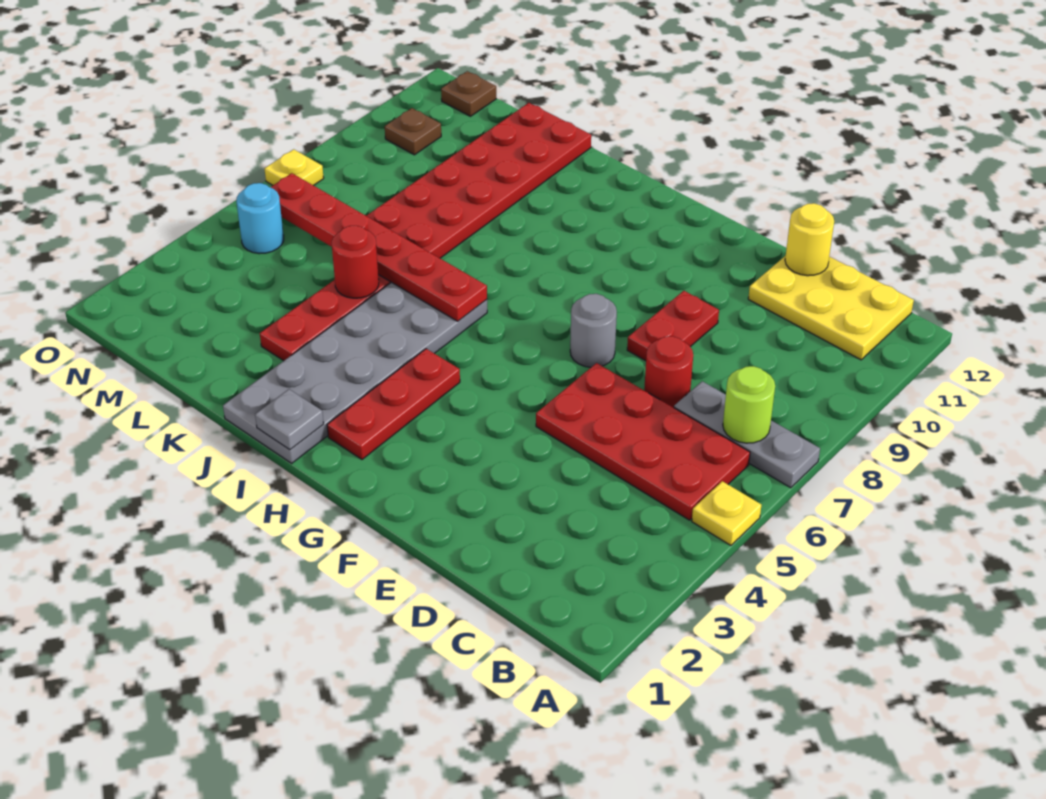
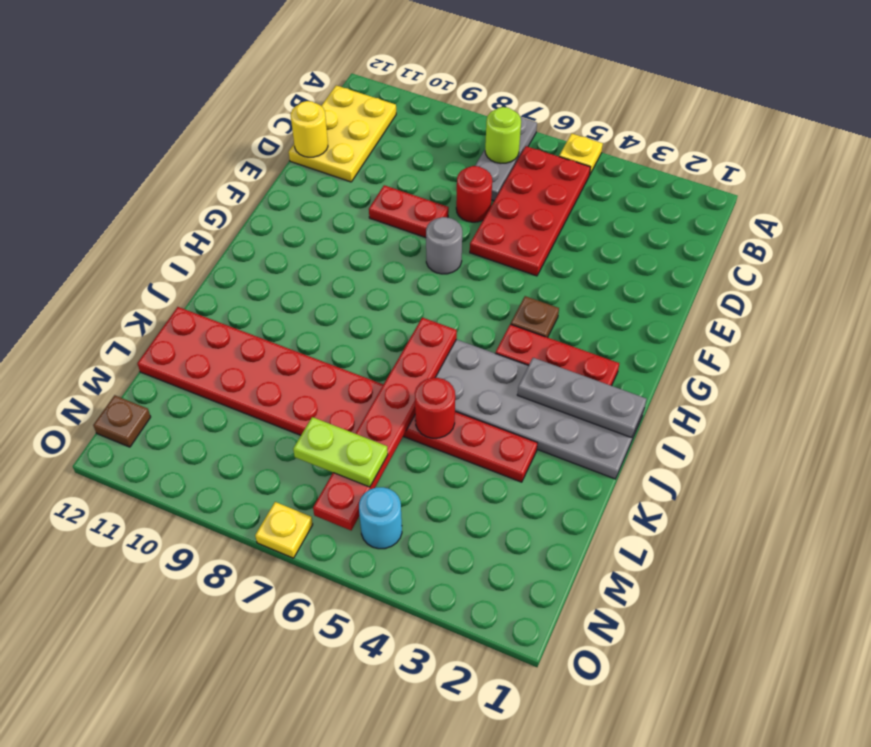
grey 1x1 plate [255,389,324,450] -> grey 1x3 plate [517,358,646,438]
none -> lime 1x2 plate [293,417,388,487]
brown 1x1 plate [385,108,441,155] -> brown 1x1 plate moved to [511,296,559,338]

